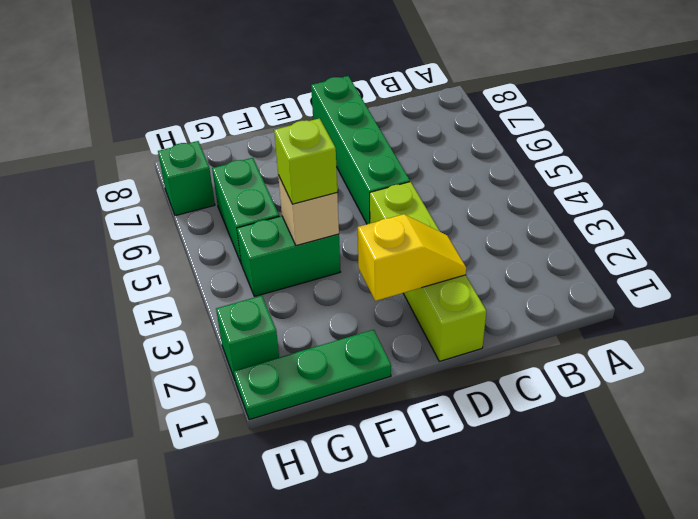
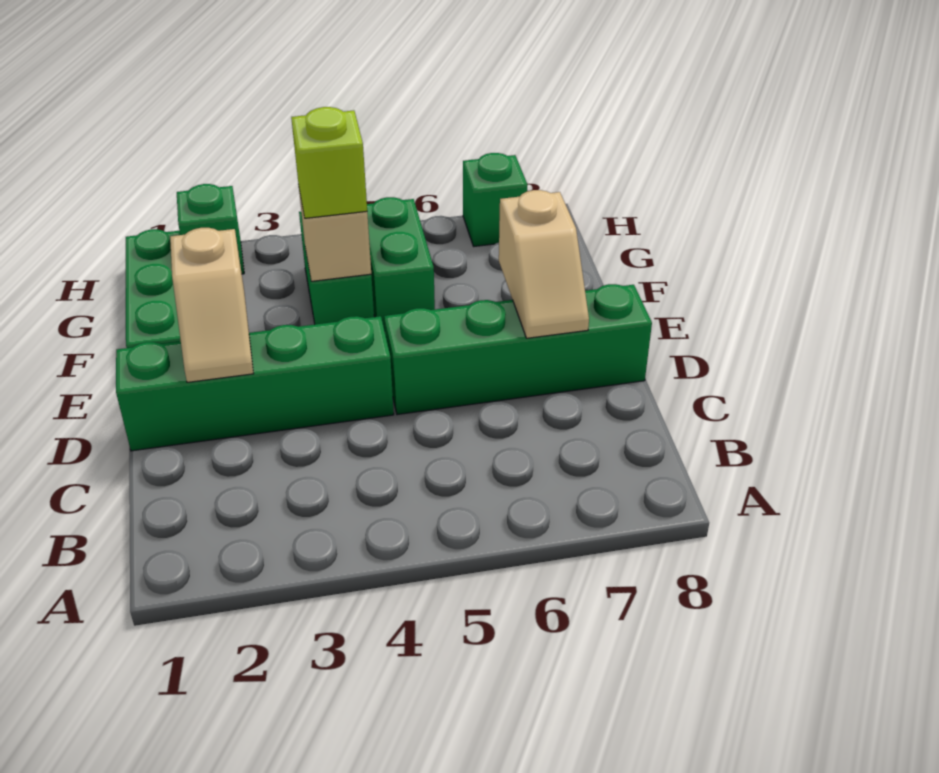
lime 1x4 brick [370,182,486,361] -> green 1x4 brick [116,316,394,451]
yellow 1x2 slope [358,214,466,301] -> tan 1x2 slope [170,228,254,382]
none -> tan 1x2 slope [499,190,589,338]
green 1x2 brick [212,158,279,264] -> green 1x2 brick turned to [367,197,435,331]

